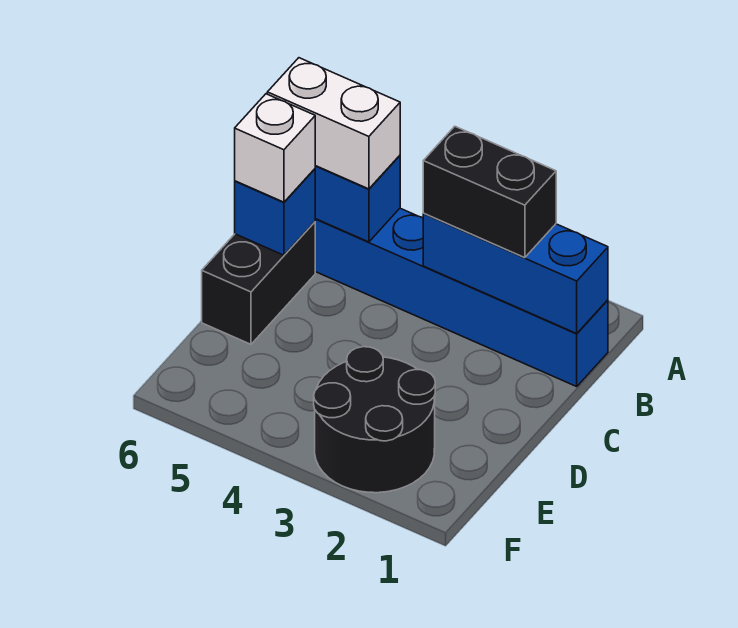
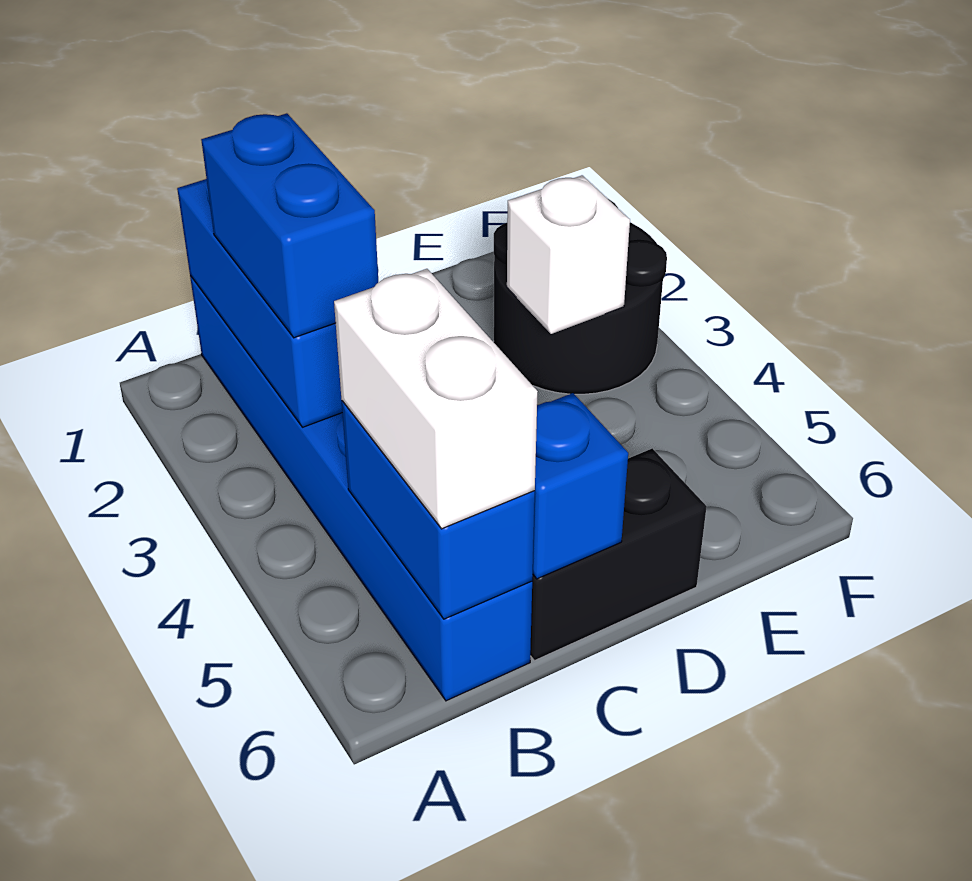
black 1x2 brick [423,126,556,258] -> blue 1x2 brick [201,113,378,338]
white 1x1 brick [235,94,315,202] -> white 1x1 brick moved to [507,175,630,334]

